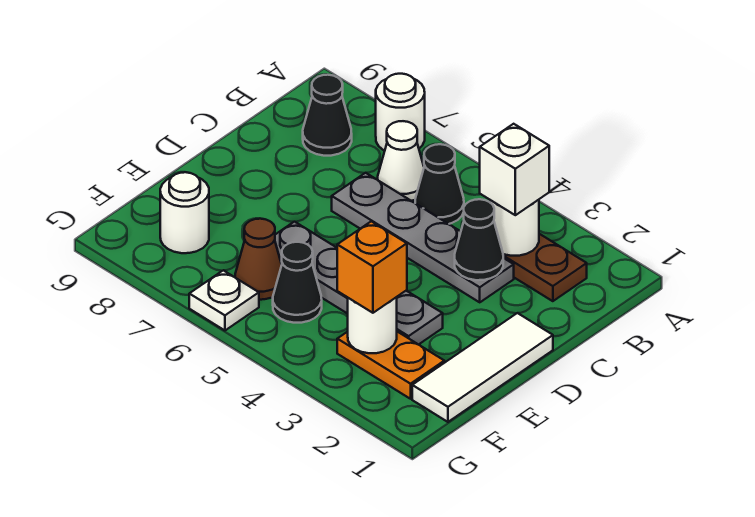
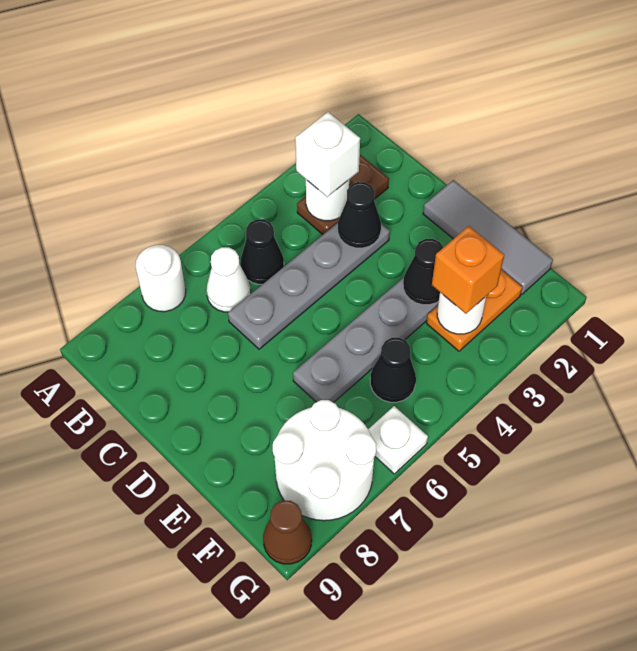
black 1x1 cone [303,75,352,156] -> black 1x1 cone moved to [403,239,444,305]
white 1x3 tile [412,313,553,422] -> grey 1x3 tile [423,180,553,295]
brown 1x1 cone [235,219,282,300] -> brown 1x1 cone moved to [263,501,312,564]
white 1x1 round brick [160,172,209,253] -> white 2x2 round brick [273,400,376,521]

